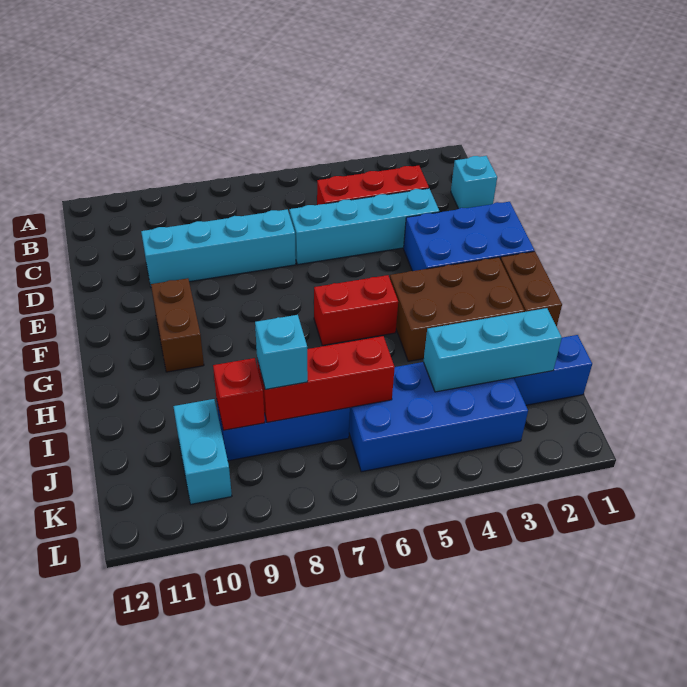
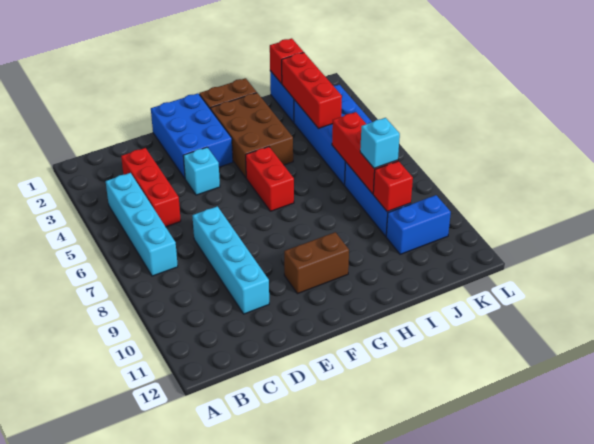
cyan 1x1 brick [451,156,497,209] -> cyan 1x1 brick moved to [183,147,220,195]
cyan 1x4 brick [289,188,439,264] -> cyan 1x4 brick moved to [106,173,178,276]
none -> red 1x1 brick [270,38,304,84]
cyan 1x3 brick [423,308,562,392] -> red 1x3 brick [282,53,342,129]
cyan 1x2 brick [173,399,232,504] -> blue 1x2 brick [386,195,451,254]

